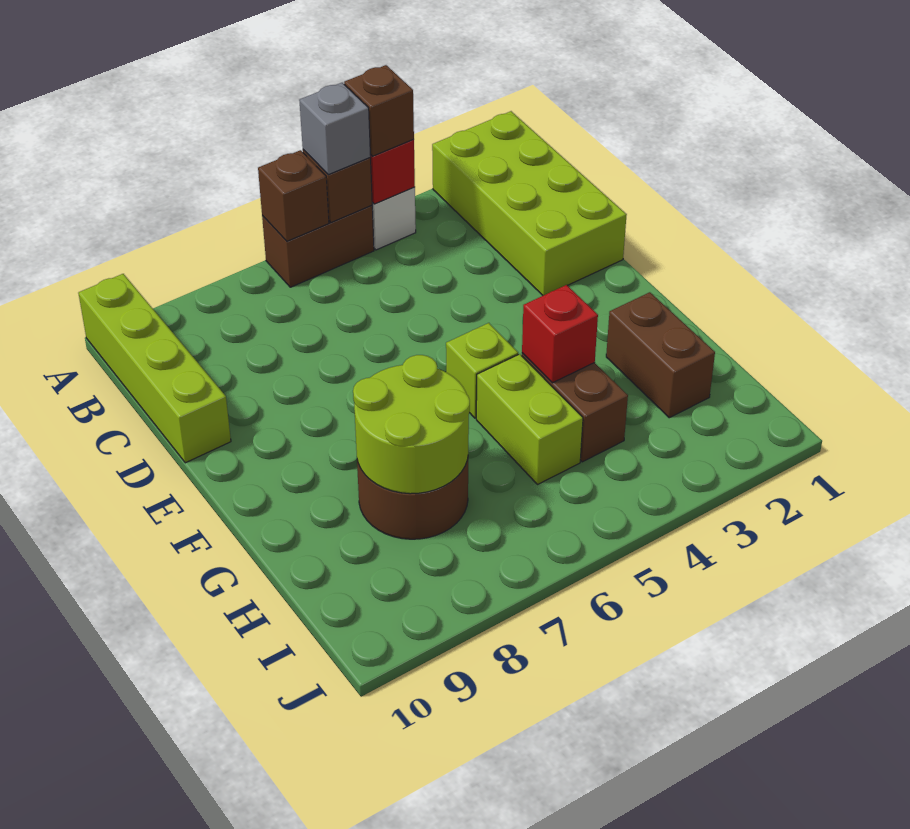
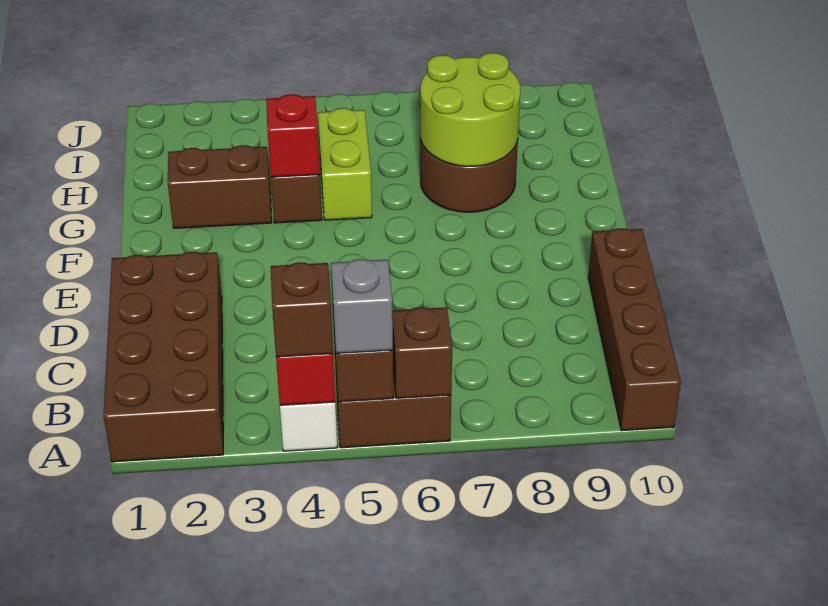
lime 2x4 brick [432,111,627,295] -> brown 2x4 brick [104,252,223,462]
lime 1x4 brick [78,274,231,463] -> brown 1x4 brick [588,228,681,431]
lime 1x1 brick [446,323,518,418] -> none
brown 1x2 brick [606,292,715,418] -> brown 1x2 brick turned to [168,145,272,228]

